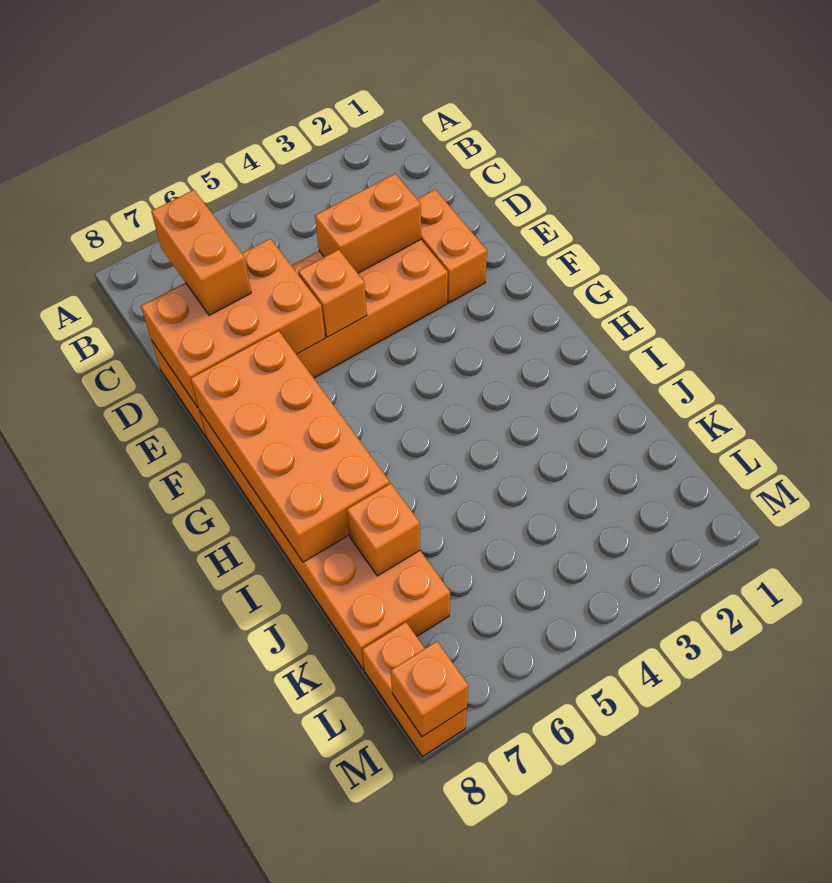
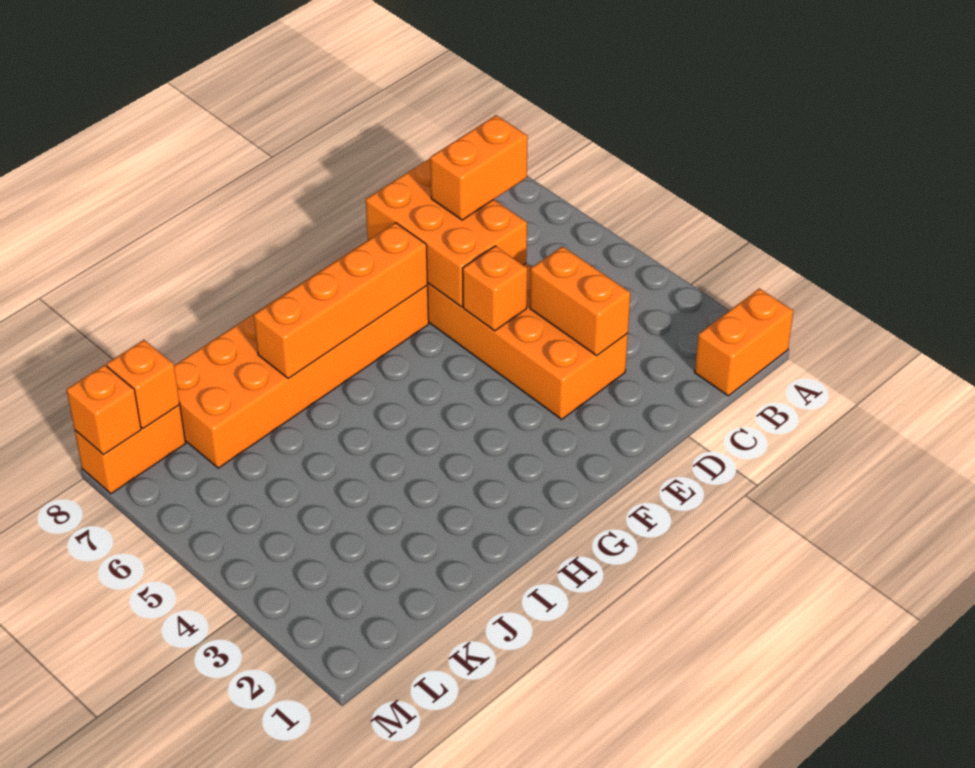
orange 1x2 brick [417,190,487,303] -> orange 1x2 brick moved to [695,288,793,396]
orange 2x4 brick [191,331,390,562] -> orange 1x4 brick [254,223,428,378]
orange 1x1 brick [347,484,420,576] -> orange 1x1 brick moved to [107,340,180,428]

